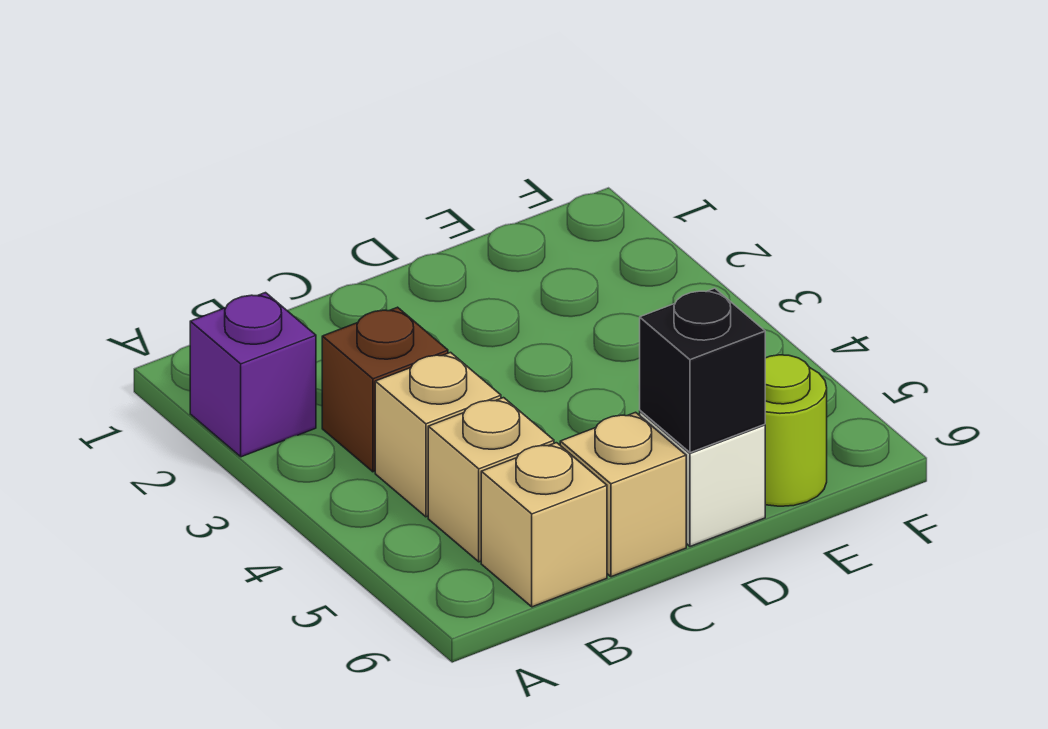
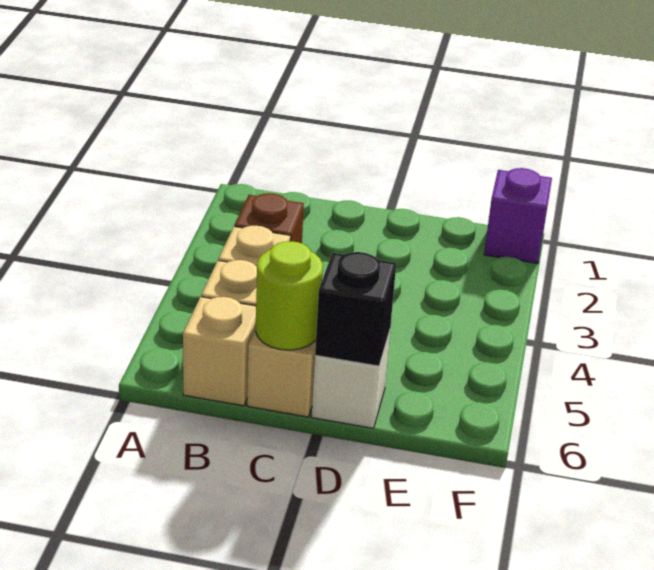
purple 1x1 brick [190,293,316,457] -> purple 1x1 brick moved to [484,168,552,263]
lime 1x1 round brick [765,355,827,506] -> lime 1x1 round brick moved to [256,241,323,350]

